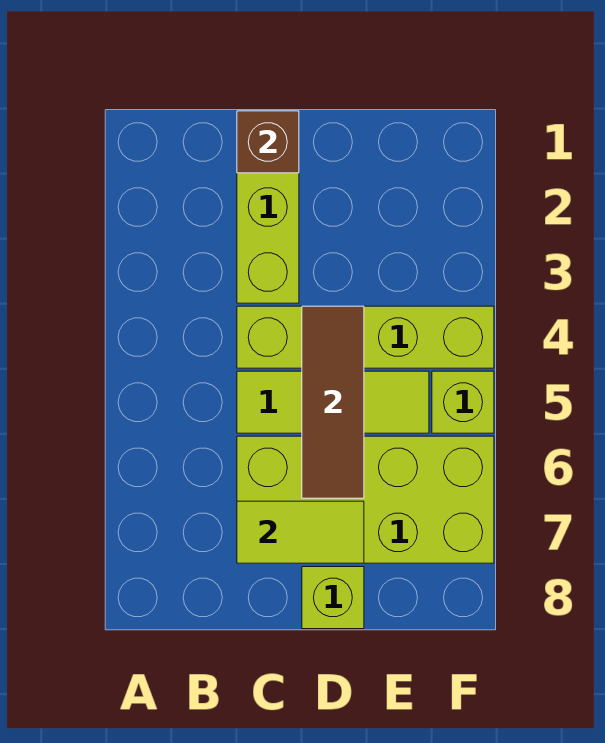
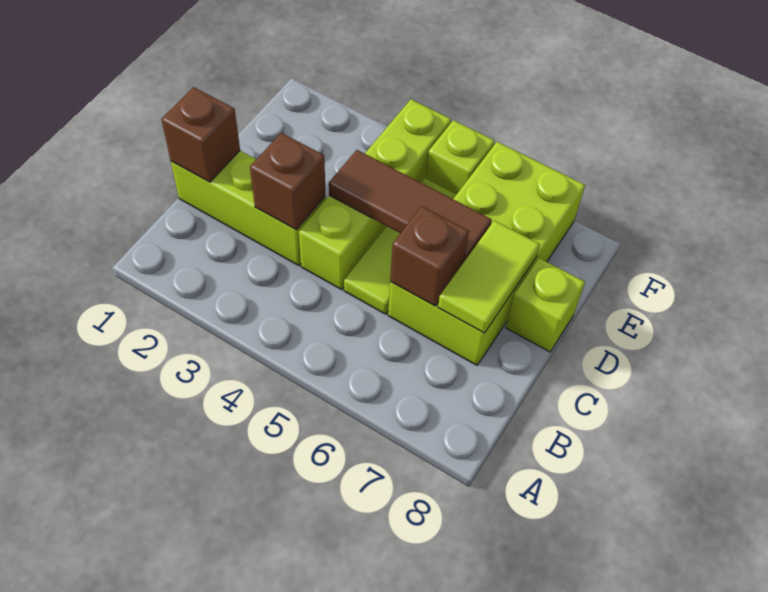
none -> brown 1x1 brick [250,133,325,230]
none -> brown 1x1 brick [390,206,469,306]

